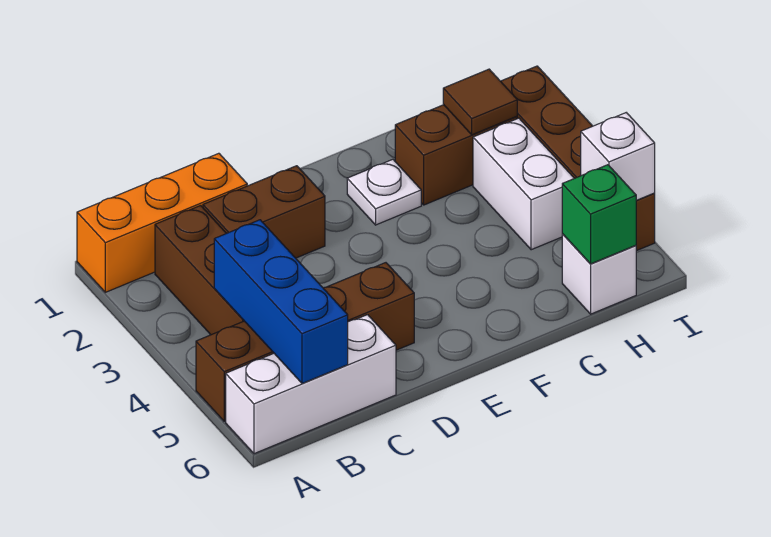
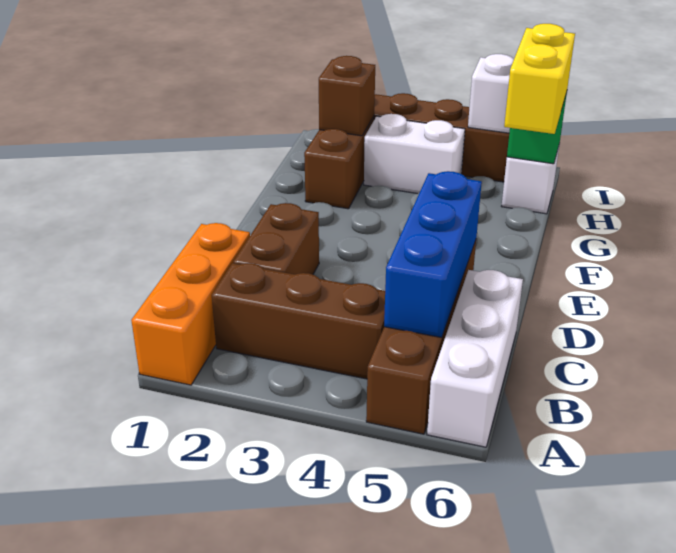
blue 1x3 brick [214,220,348,383] -> blue 1x3 brick turned to [384,171,482,338]
white 1x1 plate [347,159,421,225] -> none
none -> yellow 1x2 brick [504,24,575,134]
brown 1x1 tile [443,69,517,135] -> brown 1x1 brick [319,56,375,136]

